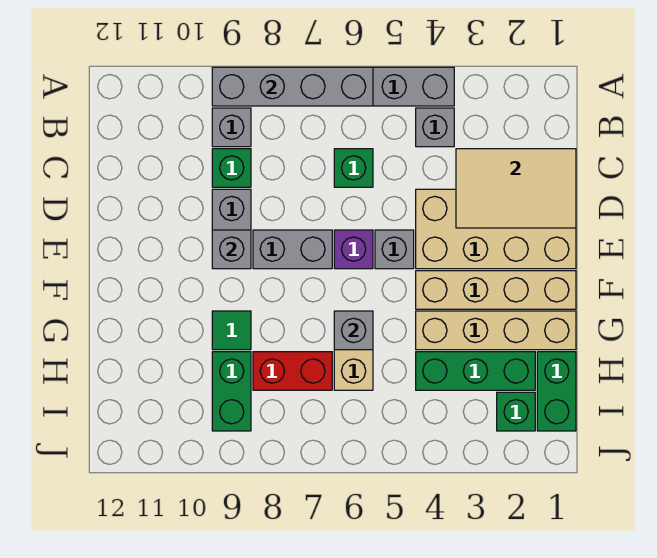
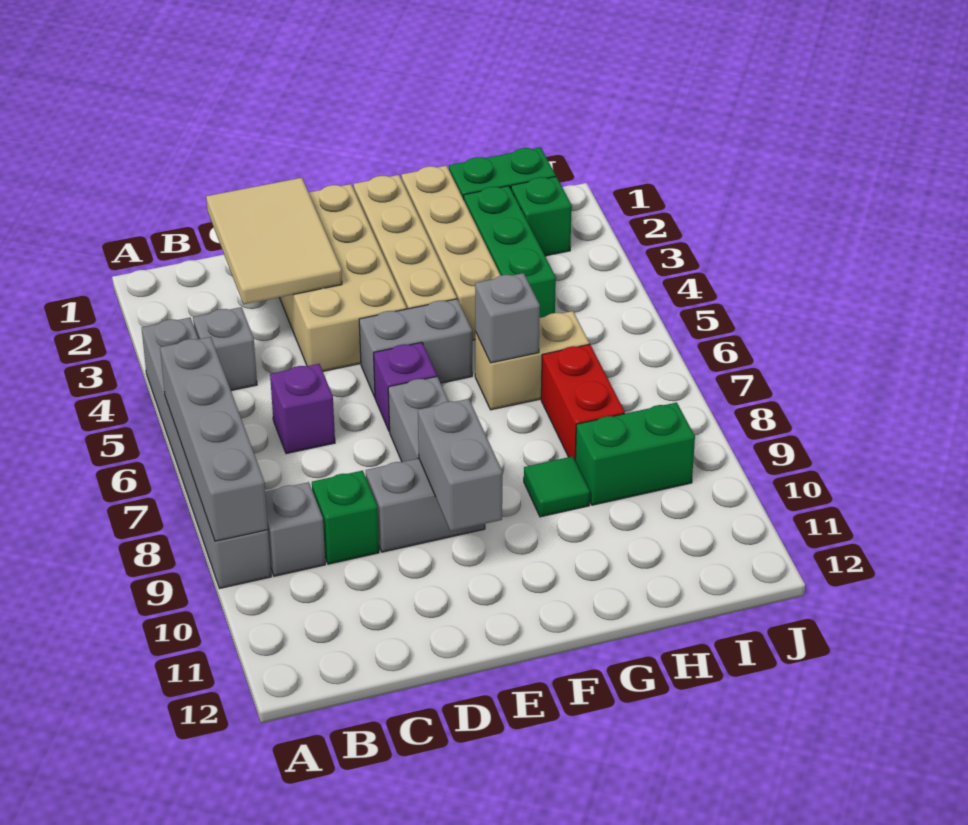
green 1x1 brick [334,149,373,187] -> purple 1x1 brick [270,364,335,454]
grey 1x1 brick [375,230,414,269] -> grey 1x2 brick [359,299,472,397]
grey 1x1 brick [212,230,251,269] -> grey 1x2 brick [418,399,502,531]

